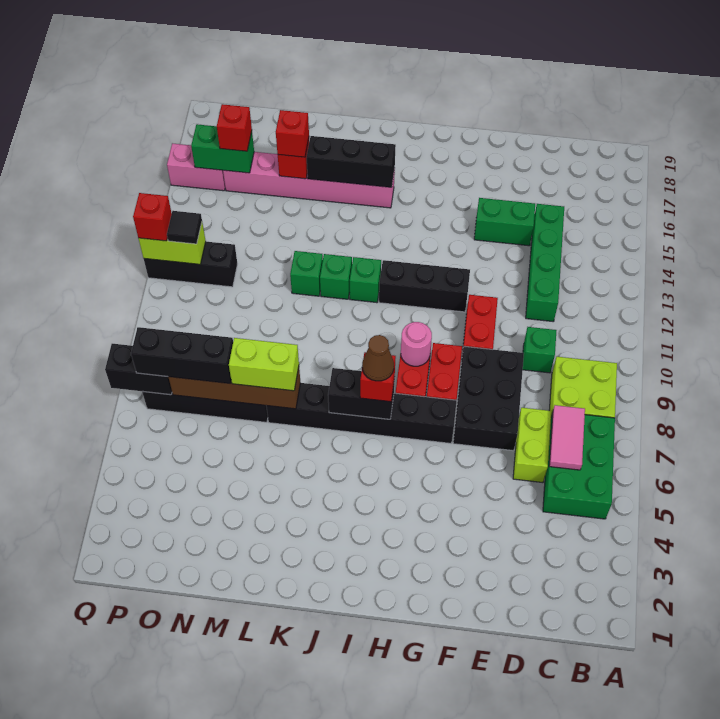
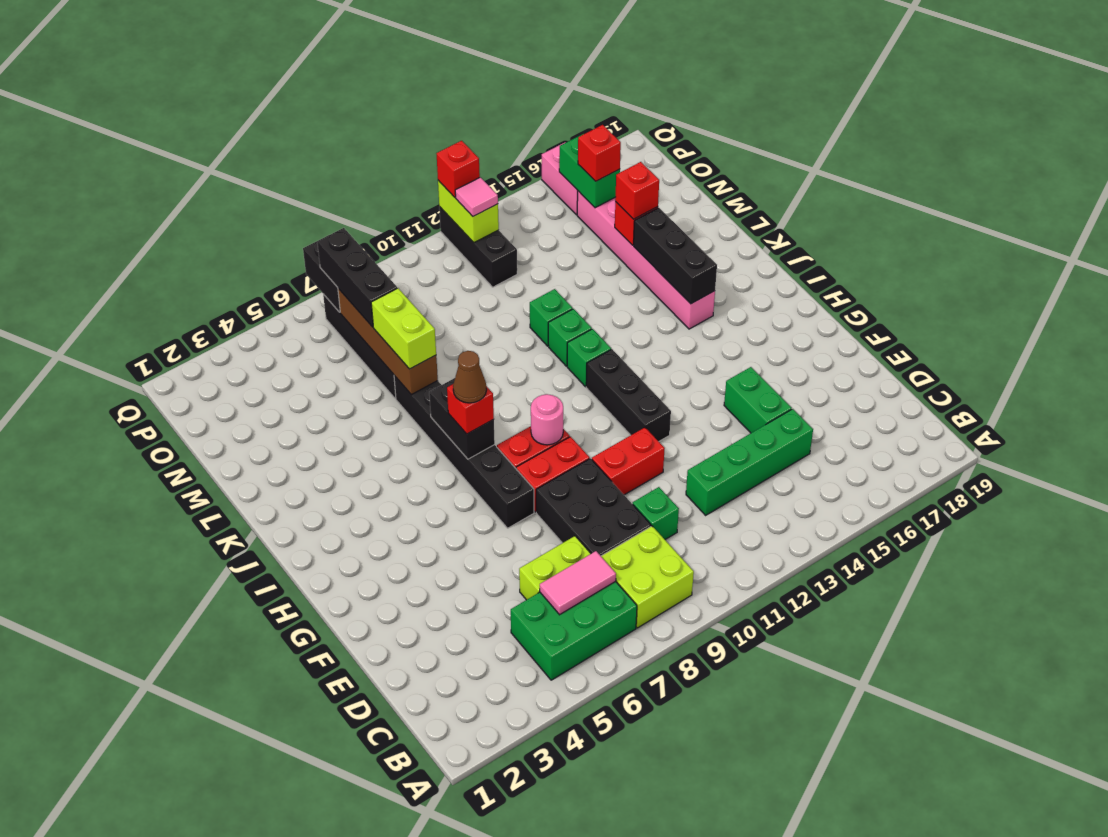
black 2x3 brick [453,346,524,451] -> black 2x3 brick turned to [536,459,651,556]
black 1x1 tile [167,211,202,244] -> pink 1x1 tile [455,177,498,216]

